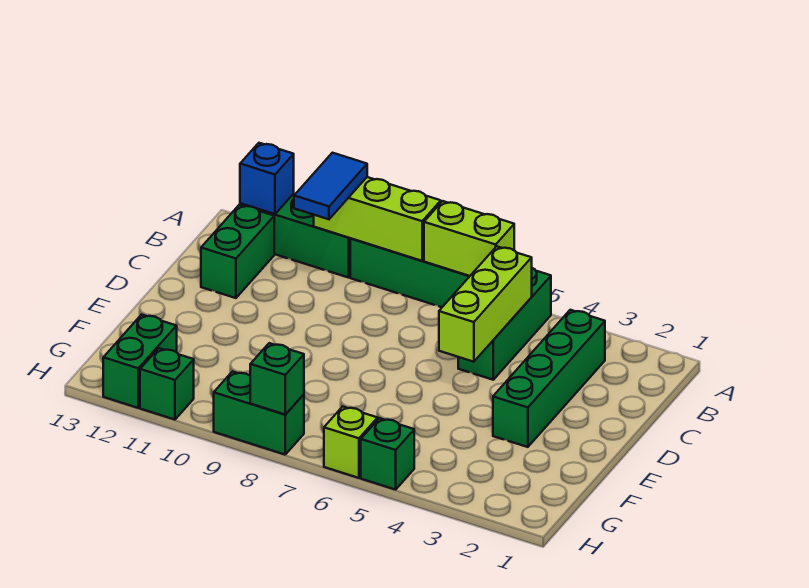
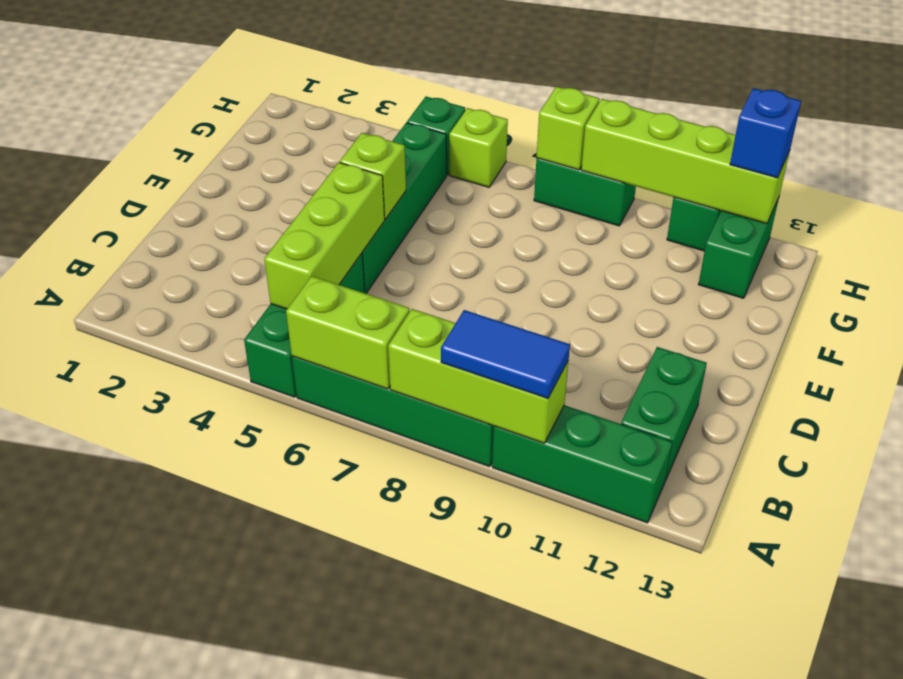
blue 1x2 tile [294,153,367,219] -> blue 1x2 tile turned to [441,310,570,398]
blue 1x1 brick [240,143,294,214] -> blue 1x1 brick moved to [730,88,801,178]
green 1x4 brick [493,310,605,447] -> green 1x4 brick moved to [362,123,447,294]
none -> lime 1x1 brick [340,133,406,219]
green 1x1 brick [250,343,304,415] -> lime 1x1 brick [537,87,599,170]
none -> lime 1x4 brick [581,99,790,224]

